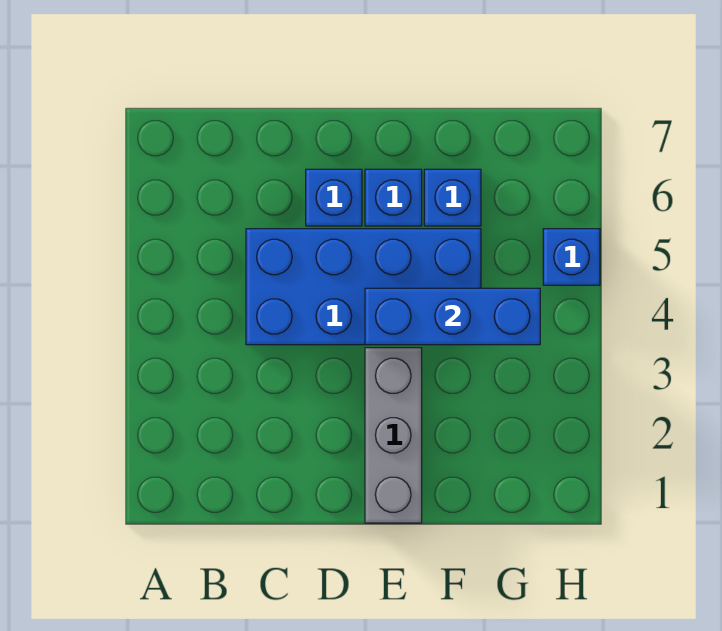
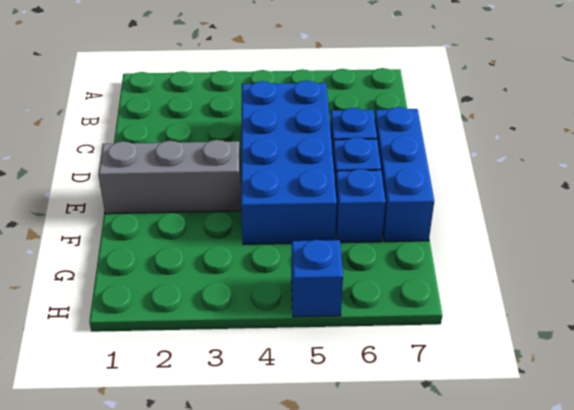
blue 1x3 brick [365,288,540,345] -> blue 1x3 brick moved to [375,107,434,242]

